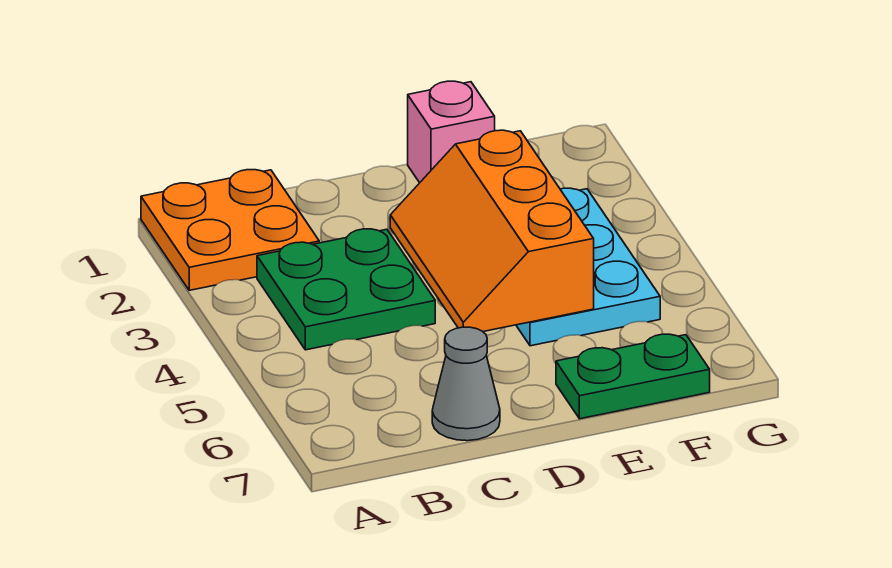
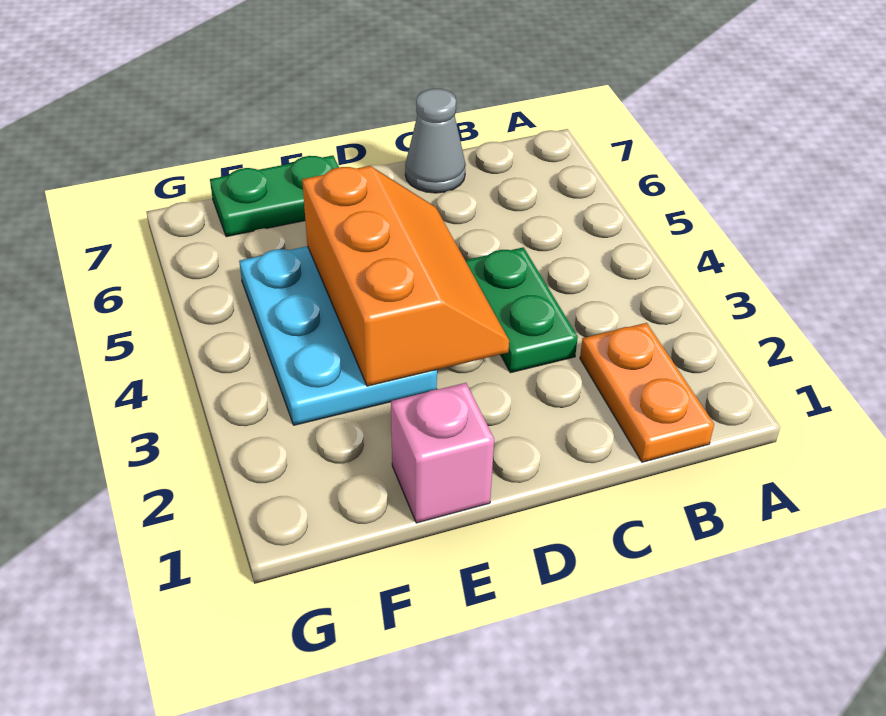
orange 2x2 plate [141,170,319,290] -> orange 1x2 plate [580,323,714,462]
green 2x2 plate [257,229,435,350] -> green 1x2 plate [465,247,578,373]

